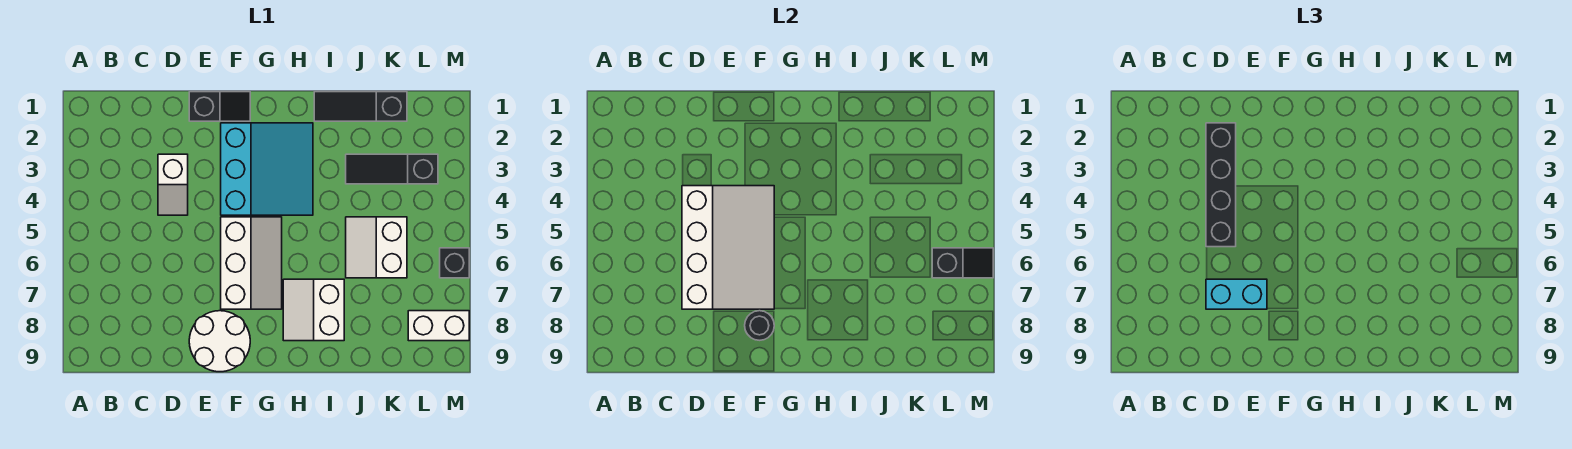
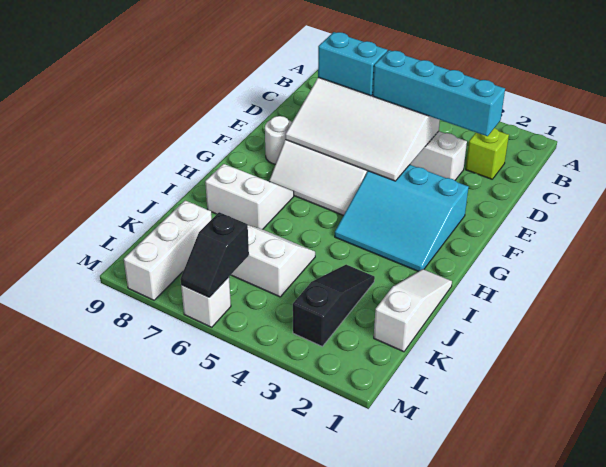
none -> lime 1x1 brick [466,128,509,179]
black 1x4 brick [1206,123,1236,247] -> cyan 1x4 brick [373,50,505,136]
cyan 1x2 brick [1206,279,1267,309] -> cyan 1x2 brick turned to [318,32,387,96]
black 1x2 slope [189,92,250,121] -> none
white 2x2 round brick [189,311,250,372] -> white 1x1 round brick [265,116,292,164]
black 1x1 round brick [745,311,774,340] -> none
black 1x3 slope [314,92,407,121] -> white 1x3 slope [374,269,452,352]
white 1x2 brick [408,311,469,341] -> white 1x3 brick [124,200,212,300]
black 1x1 brick [440,248,469,278] -> white 1x1 brick [181,277,231,327]

